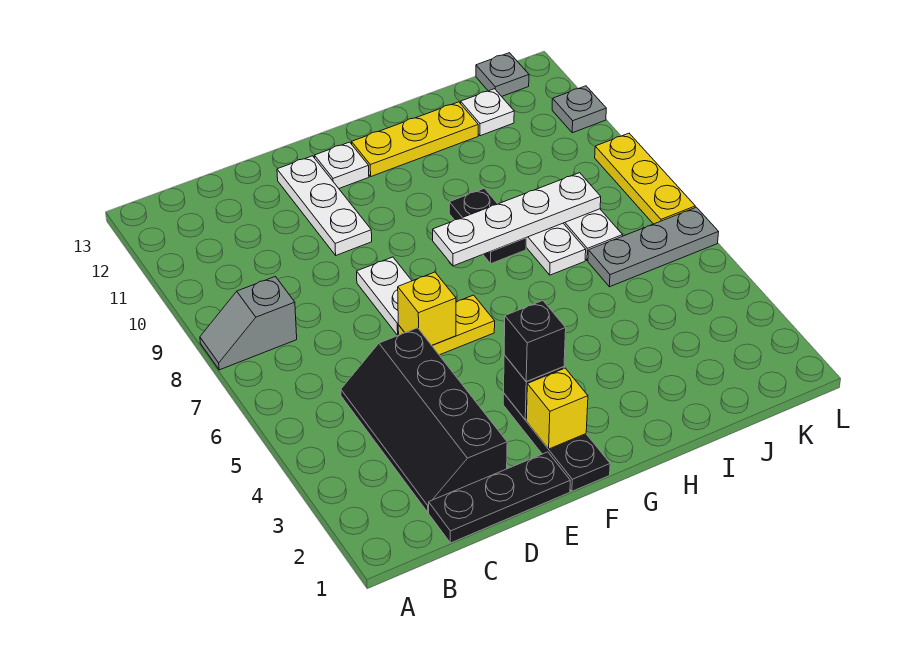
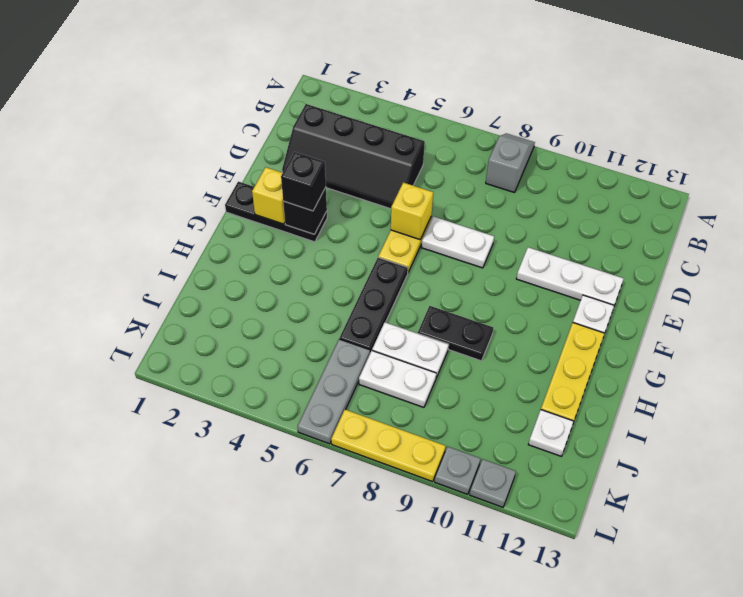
black 1x3 plate [429,452,570,543] -> black 1x3 plate moved to [340,258,408,353]
black 2x4 slope [341,328,507,512] -> black 2x4 slope turned to [282,104,425,209]
white 1x4 plate [433,173,601,266] -> none
grey 1x1 plate [476,53,529,96] -> grey 1x1 plate moved to [435,446,481,494]

